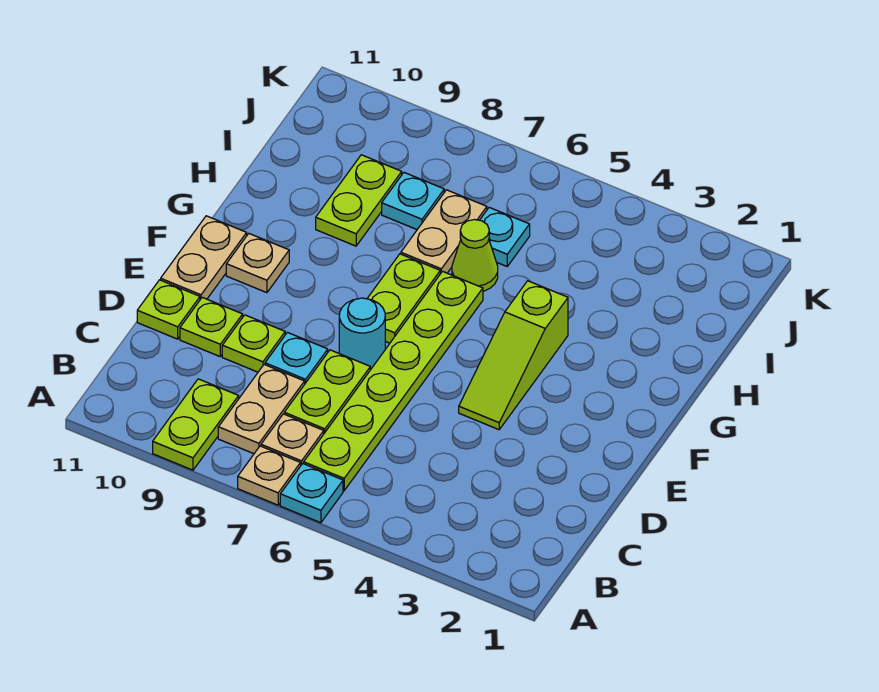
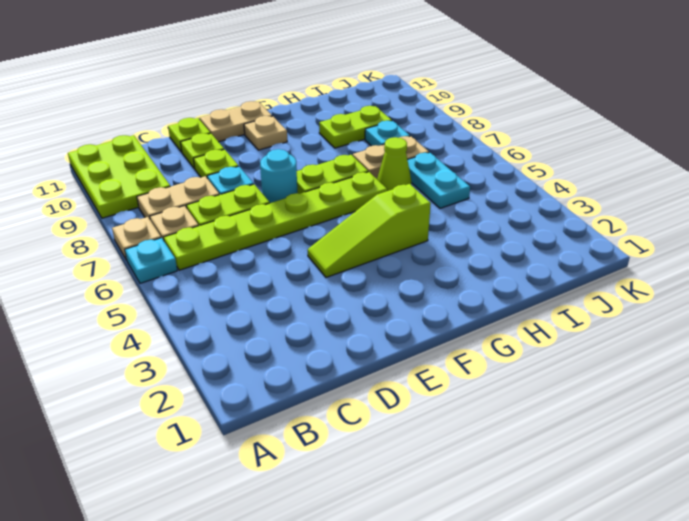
lime 1x2 plate [153,379,239,470] -> lime 2x3 plate [68,135,170,218]
cyan 1x1 plate [480,207,530,266] -> cyan 1x2 plate [408,153,470,208]

